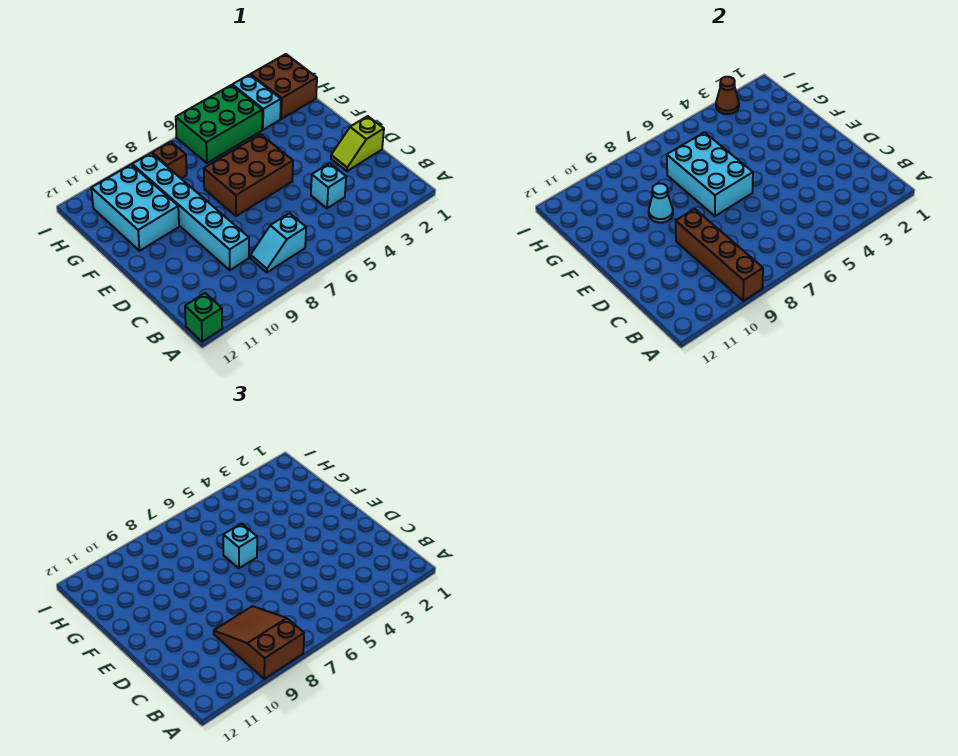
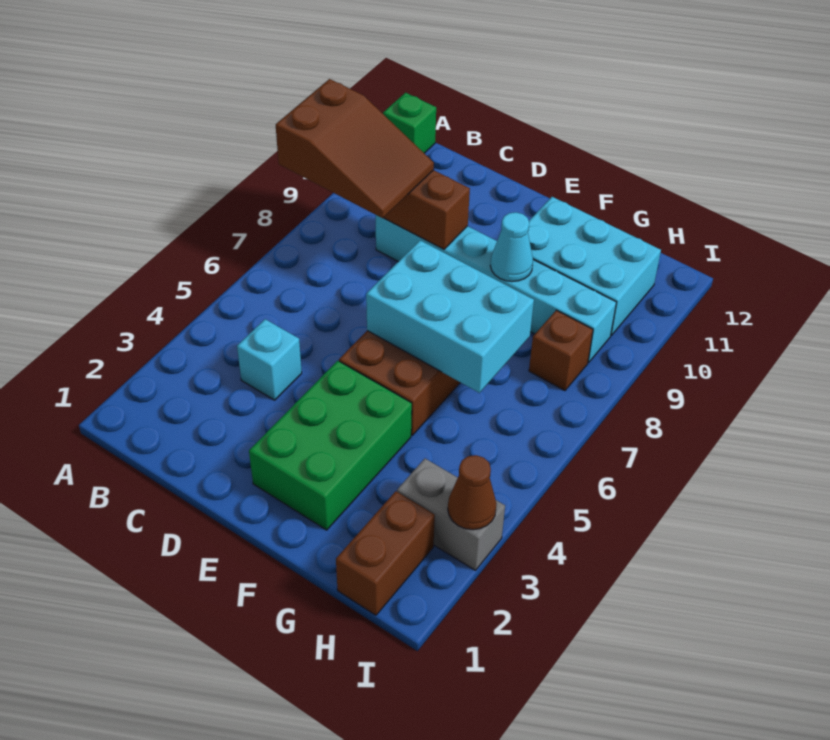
cyan 1x2 slope [251,213,306,272] -> none
lime 1x2 slope [331,116,384,171] -> none
cyan 1x1 brick [223,524,257,568] -> none
brown 2x2 brick [251,54,317,119] -> brown 1x2 brick [336,491,435,615]
cyan 1x2 brick [232,75,281,130] -> grey 1x2 brick [397,459,505,570]
green 2x3 brick [176,85,262,163] -> green 2x3 brick moved to [249,361,412,530]

